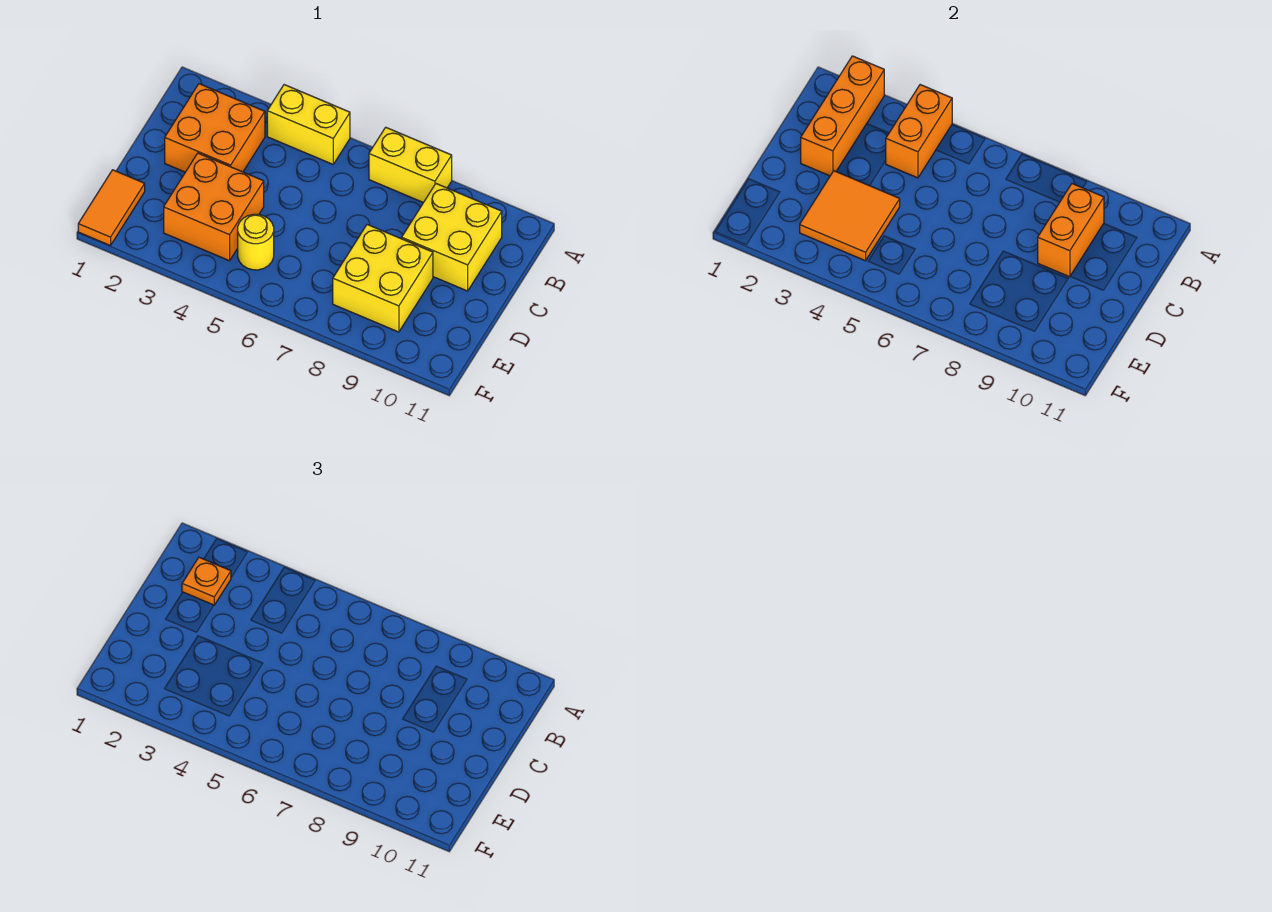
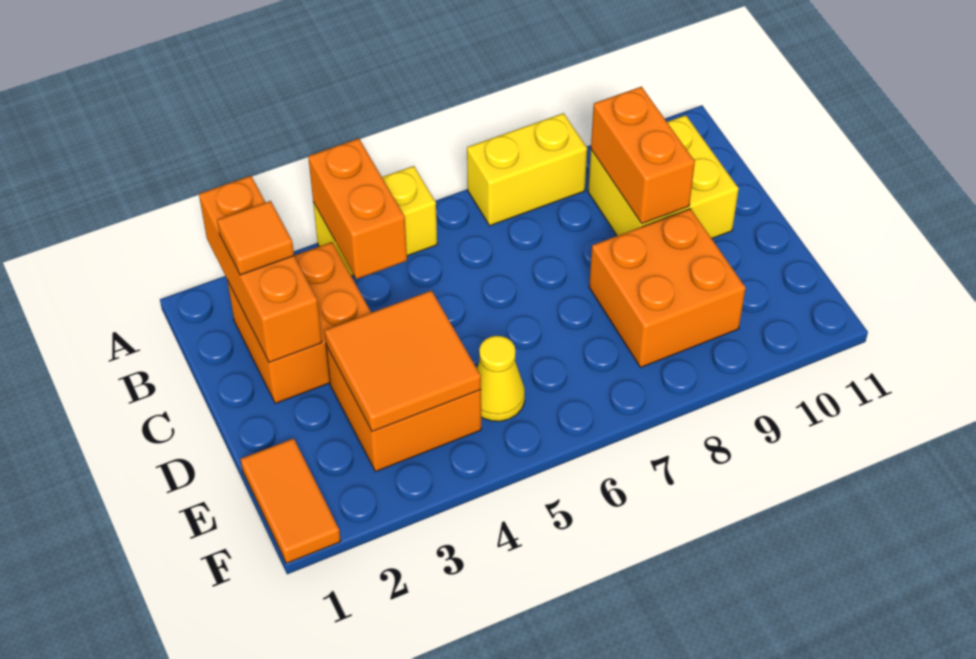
orange 1x1 plate [182,557,231,605] -> orange 1x1 tile [217,201,294,275]
yellow 2x2 brick [333,225,433,332] -> orange 2x2 brick [589,209,746,367]
yellow 1x1 round brick [238,214,274,270] -> yellow 1x1 cone [477,336,525,421]

